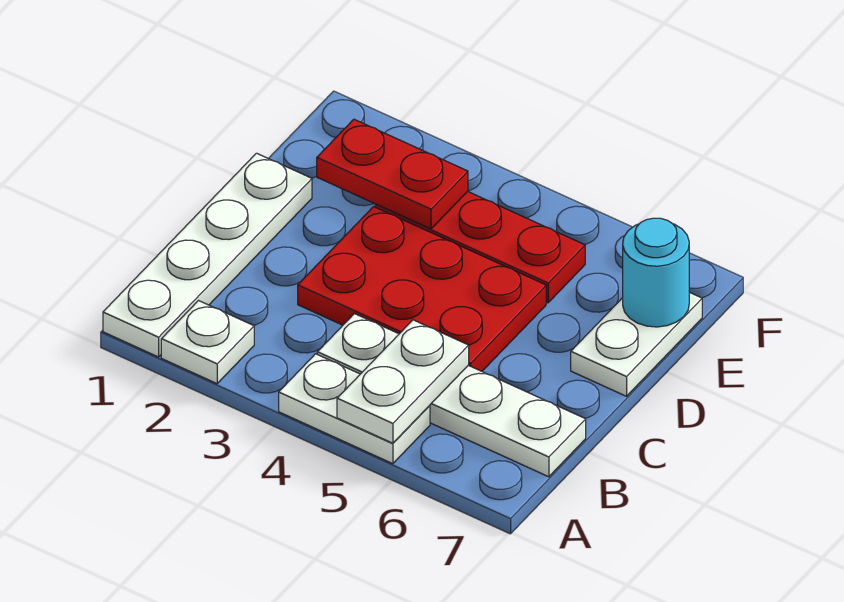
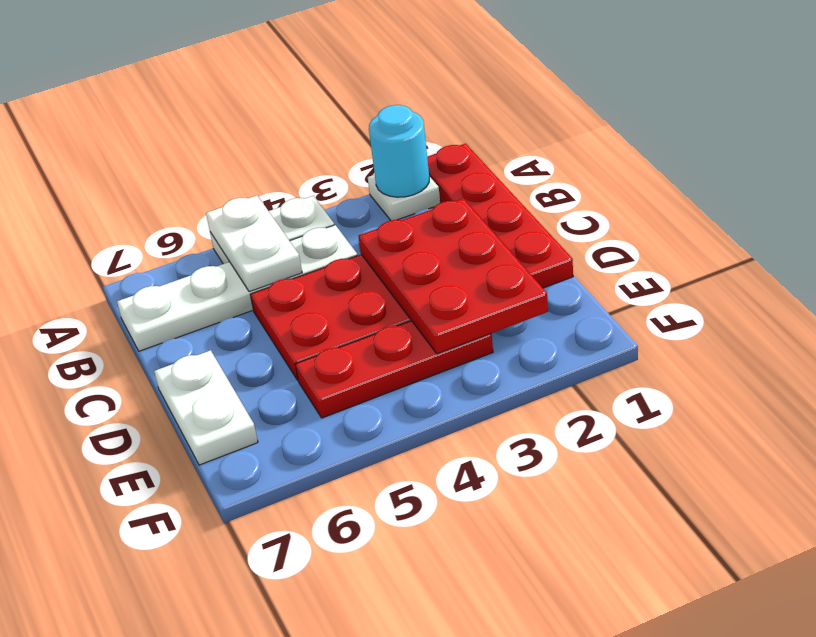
white 1x4 plate [103,153,312,357] -> red 1x4 plate [427,143,573,288]
red 1x2 plate [317,119,468,229] -> red 2x3 plate [358,198,548,354]
cyan 1x1 round brick [623,218,689,327] -> cyan 1x1 round brick moved to [369,105,429,197]

